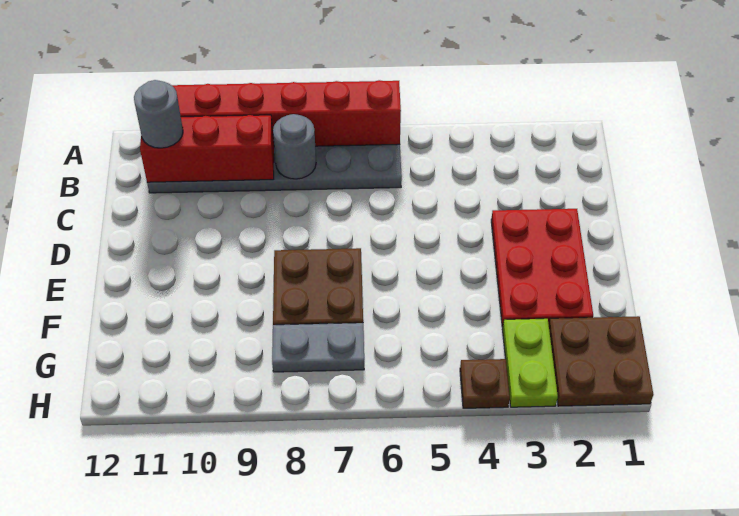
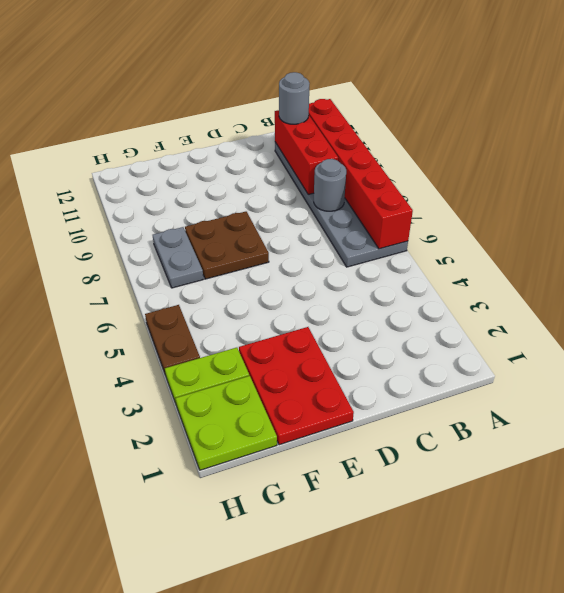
red 2x3 plate [491,209,593,327] -> red 2x3 plate turned to [239,327,354,445]
brown 2x2 plate [549,316,653,406] -> lime 2x2 plate [176,376,277,470]
brown 1x1 plate [460,359,510,408] -> brown 1x2 plate [145,305,200,375]

